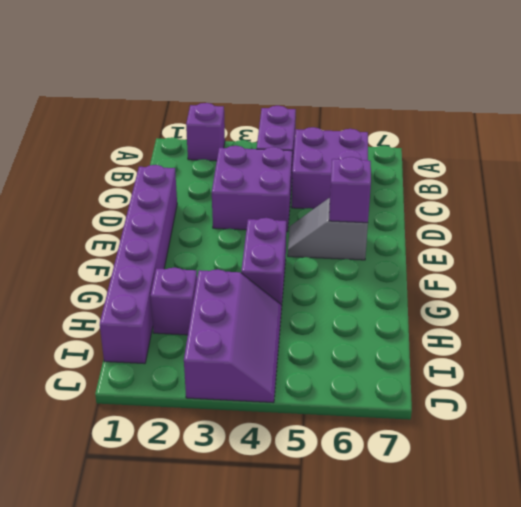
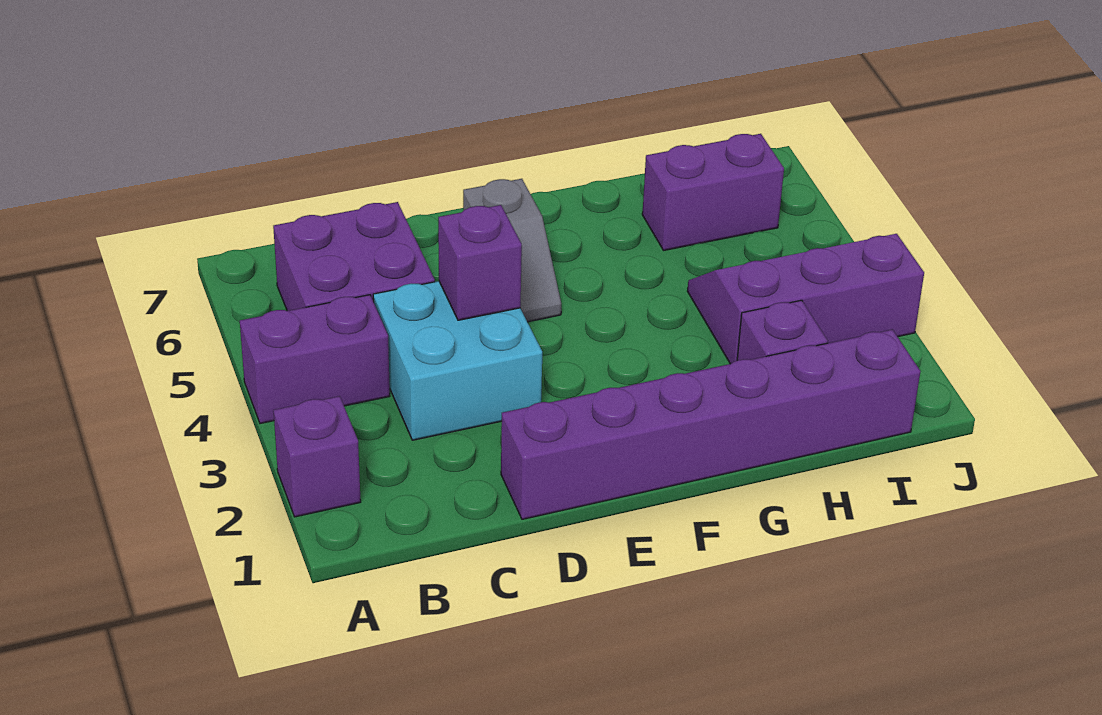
purple 2x2 brick [212,146,292,232] -> cyan 2x2 brick [373,281,542,440]
purple 1x1 brick [329,157,371,223] -> purple 1x1 brick moved to [438,205,522,320]
purple 1x2 brick [241,218,286,310] -> purple 1x2 brick moved to [642,134,784,251]

